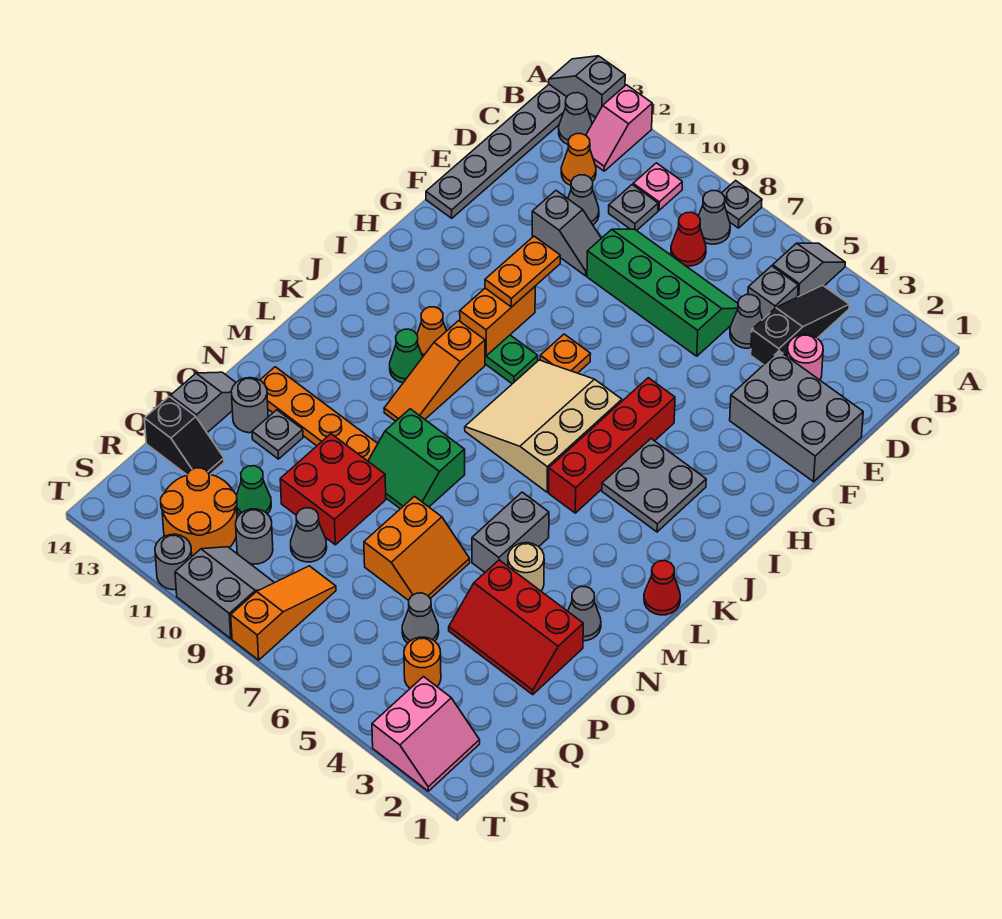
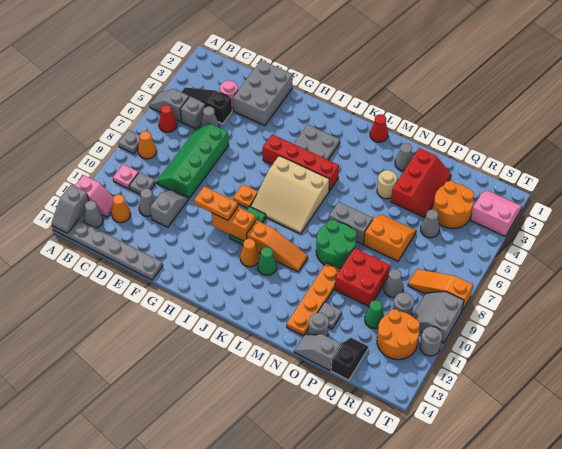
grey 1x1 cone [699,191,730,244] -> orange 1x1 cone [138,131,156,159]
red 1x1 cone [671,212,706,266] -> red 1x1 cone moved to [159,104,177,132]
grey 1x2 brick [472,492,549,572] -> grey 1x2 brick moved to [329,202,373,244]
green 2x2 slope [368,409,465,509] -> green 2x2 round brick [316,220,356,268]
orange 1x1 round brick [404,637,441,688] -> orange 2x2 round brick [433,181,474,229]

